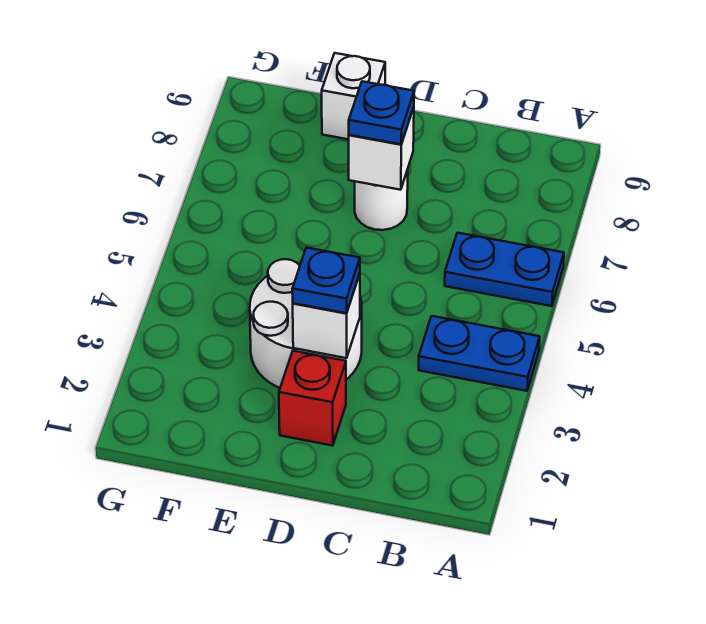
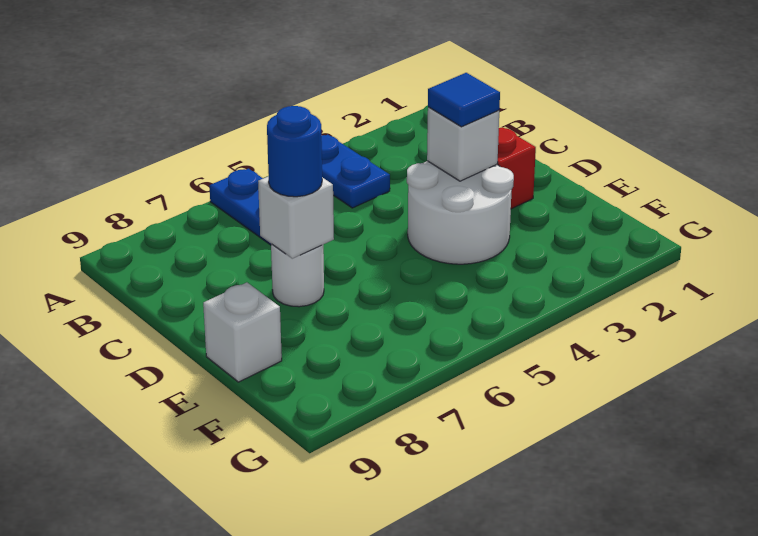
blue 1x1 plate [292,248,360,313] -> blue 1x1 tile [428,73,500,127]
blue 1x1 plate [349,81,414,144] -> blue 1x1 round brick [267,106,322,197]

